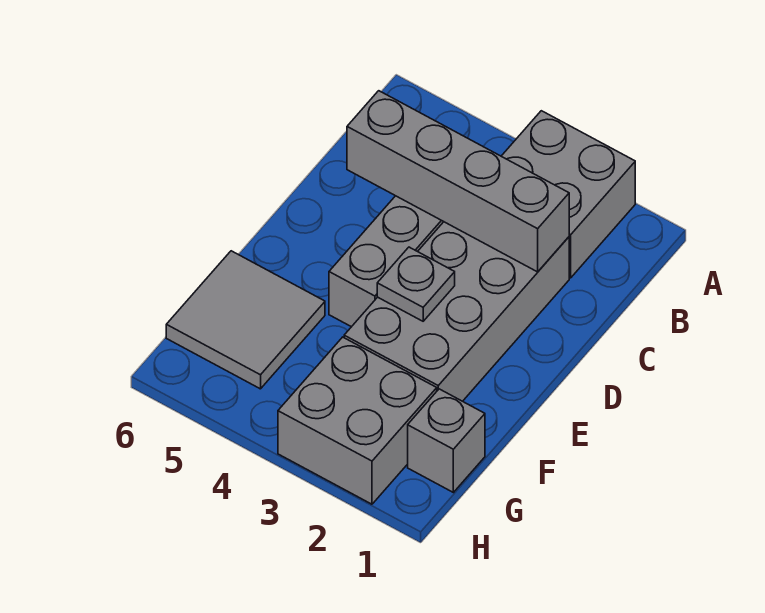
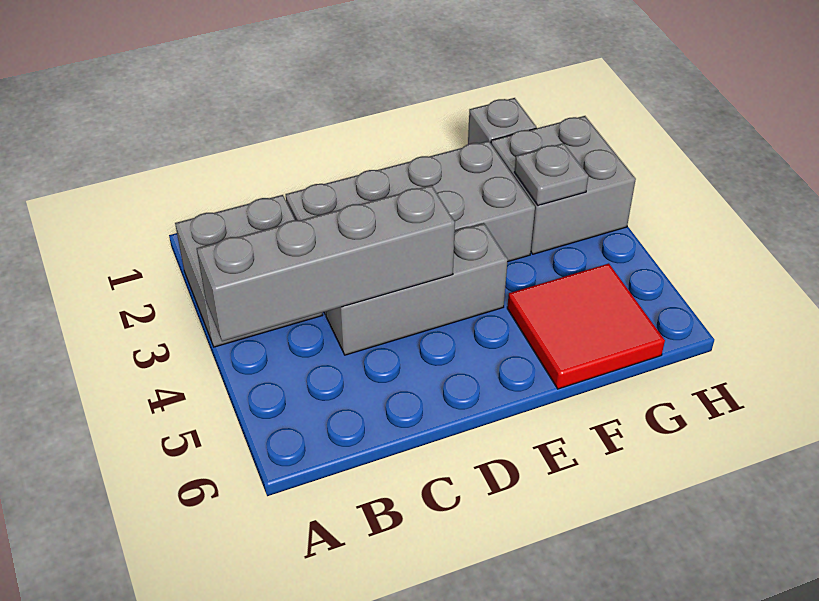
grey 1x4 brick [347,91,569,272] -> grey 1x4 brick turned to [197,185,455,341]
grey 1x1 plate [377,247,455,321] -> grey 1x1 plate moved to [514,143,588,205]
grey 2x2 tile [166,251,325,389] -> red 2x2 tile [507,263,665,389]

